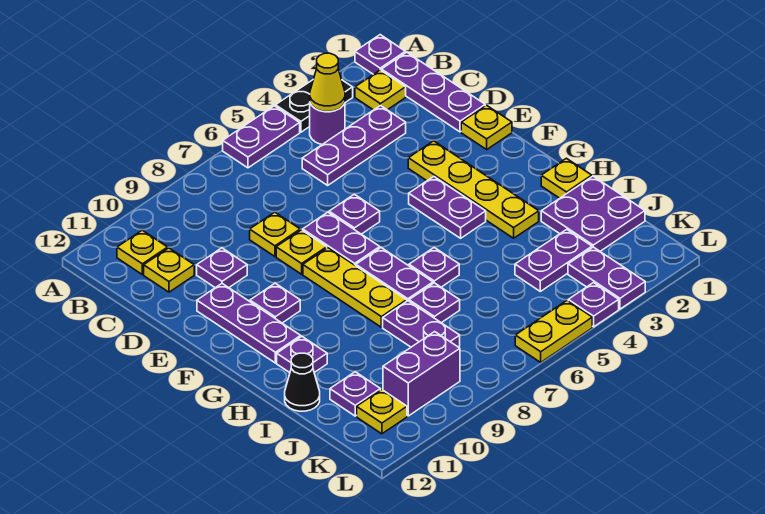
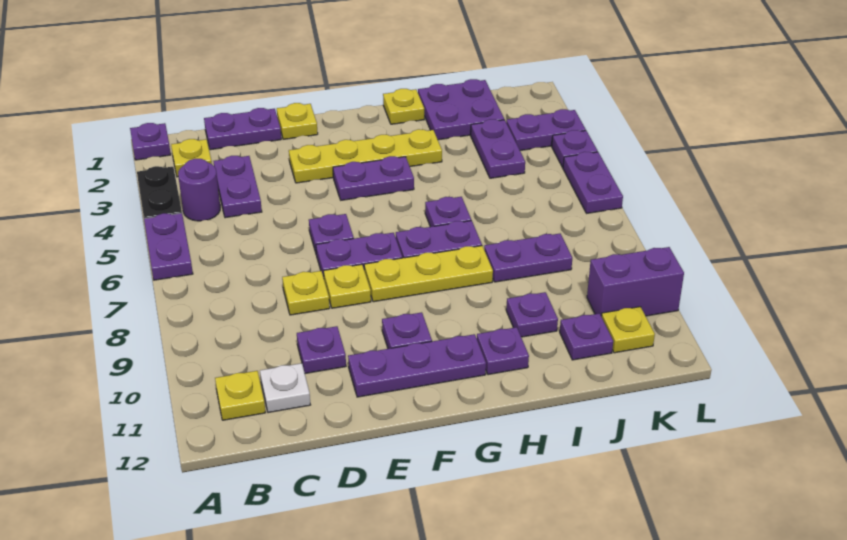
purple 1x3 plate [382,52,485,132] -> purple 1x2 plate [204,108,281,150]
yellow 1x1 cone [310,53,345,112] -> none
purple 1x3 plate [302,105,406,185] -> purple 1x2 plate [214,156,262,218]
yellow 1x1 plate [144,248,194,292] -> white 1x1 plate [260,363,310,413]
purple 1x1 plate [409,283,460,323] -> purple 1x1 plate moved to [506,292,558,337]
black 1x1 cone [285,353,320,411] -> none
purple 1x2 brick [383,332,460,416] -> purple 1x2 brick turned to [587,247,684,316]
yellow 1x2 plate [515,301,592,362] -> purple 1x2 plate [563,152,623,213]

